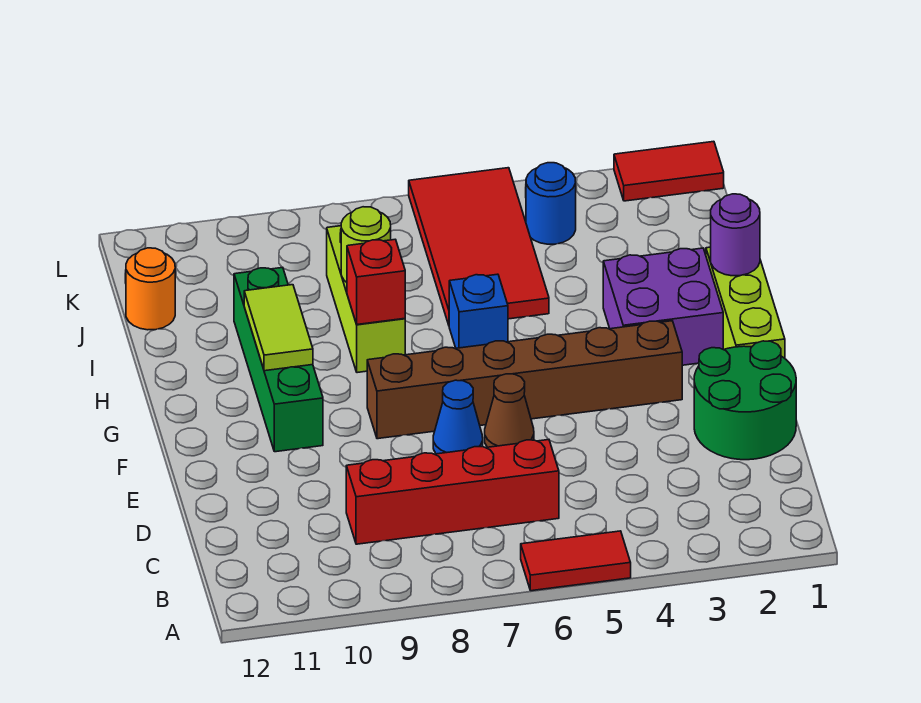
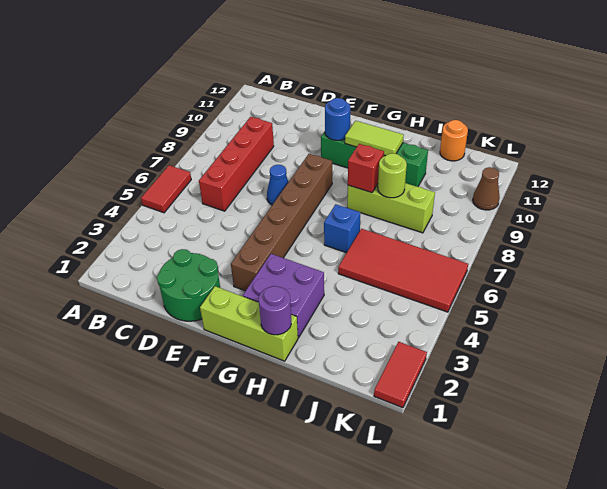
brown 1x1 cone [485,374,534,447] -> brown 1x1 cone moved to [473,167,500,210]
blue 1x1 round brick [526,163,576,244] -> blue 1x1 round brick moved to [325,98,350,140]

